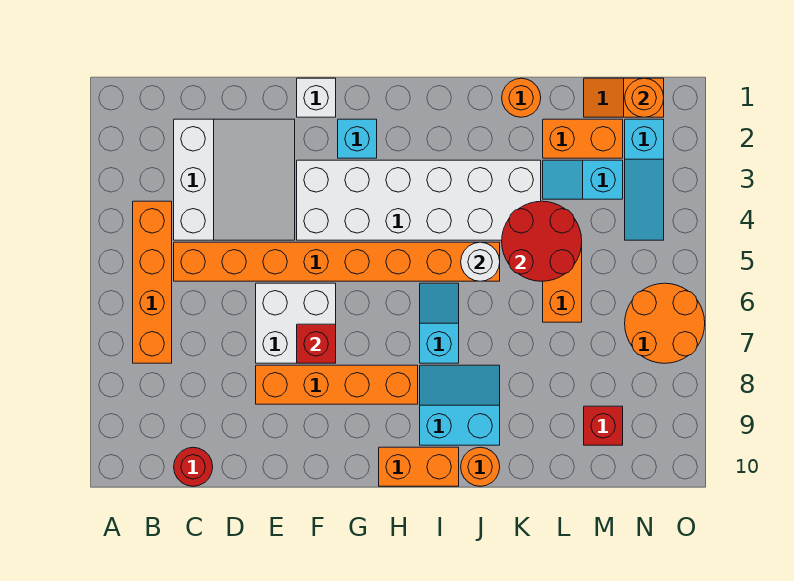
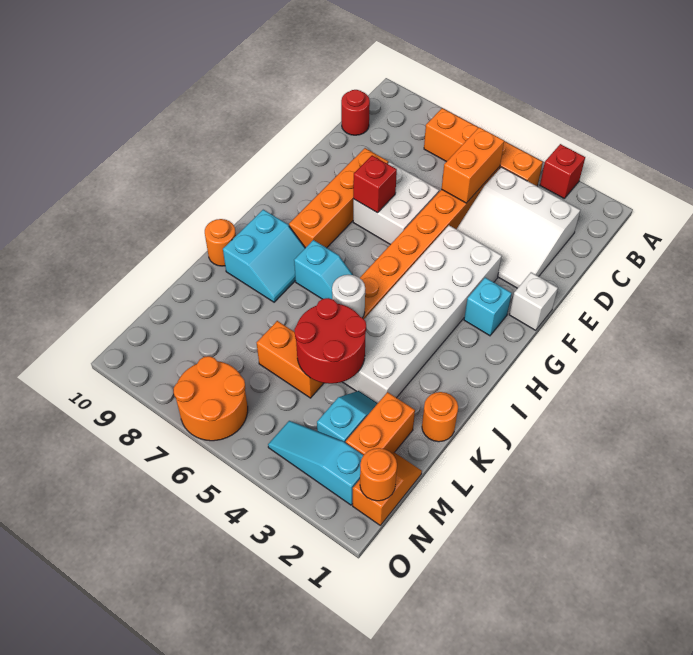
orange 1x2 brick [379,447,459,486] -> orange 1x2 brick moved to [442,127,504,203]
red 1x1 brick [584,406,623,445] -> red 1x1 brick moved to [540,144,585,198]

